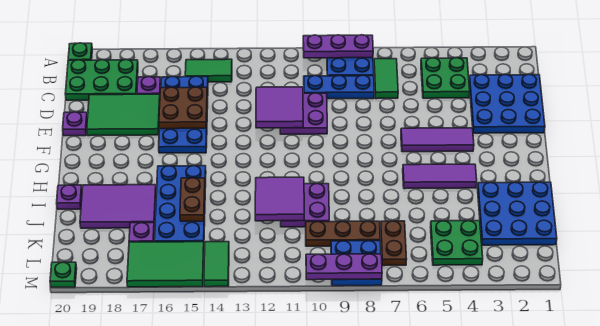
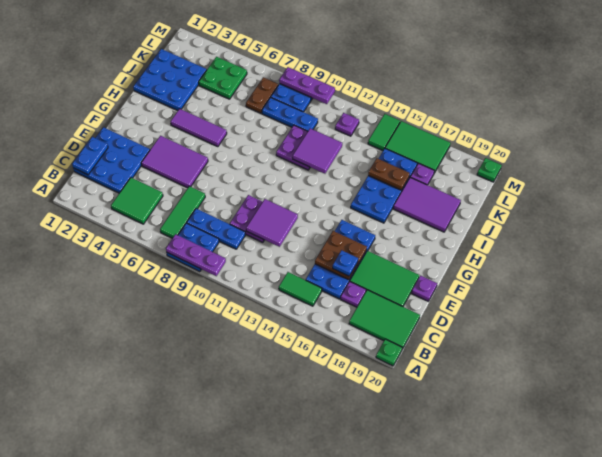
green 2x2 plate [421,58,470,98] -> green 2x2 tile [111,178,163,224]
green 1x2 tile [374,59,398,99] -> green 1x3 tile [160,186,205,238]
green 2x3 plate [65,60,138,100] -> green 2x3 tile [349,290,420,349]
none -> blue 1x2 plate [72,137,108,175]
none -> blue 1x1 plate [333,250,358,276]
purple 1x3 tile [401,128,474,152] -> purple 2x3 tile [141,136,208,188]
brown 1x2 plate [180,178,205,221] -> brown 1x2 plate turned to [368,158,410,190]
purple 1x1 plate [57,185,82,209] -> purple 1x1 plate moved to [335,113,359,136]
brown 1x3 plate [306,221,380,246] -> blue 1x3 plate [262,97,318,131]

